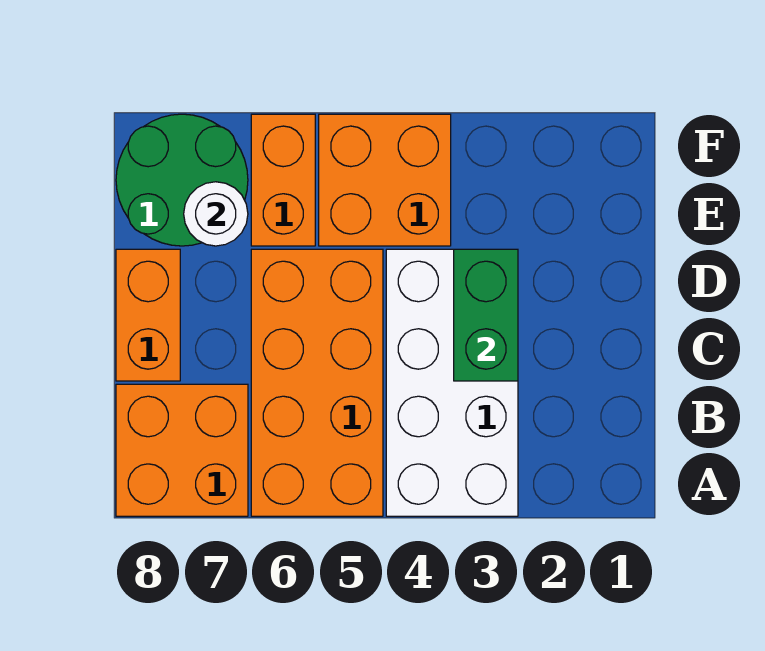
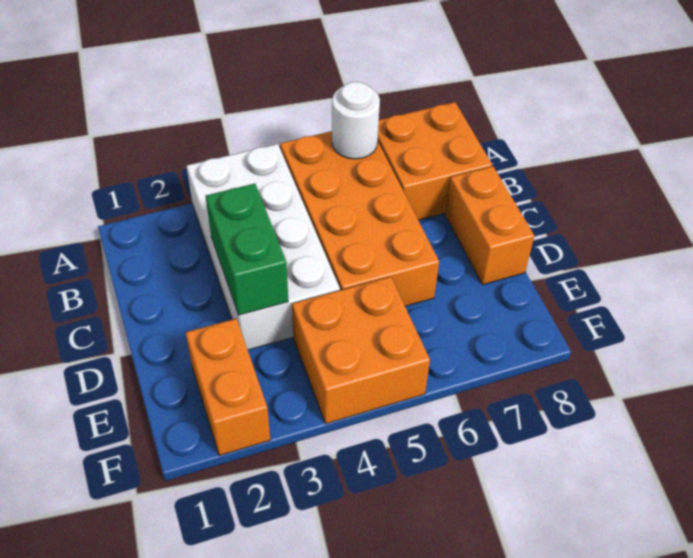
orange 1x2 brick [251,114,315,246] -> orange 1x2 brick moved to [186,319,270,456]
green 2x2 round brick [116,114,248,246] -> none
white 1x1 round brick [184,182,248,246] -> white 1x1 round brick moved to [332,82,380,159]

